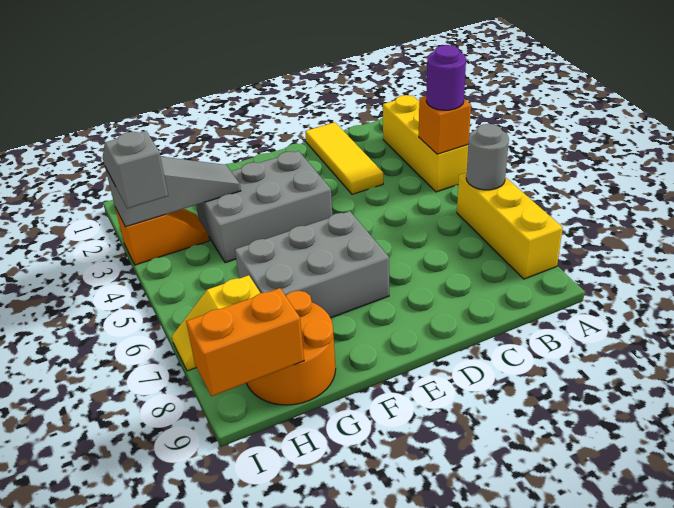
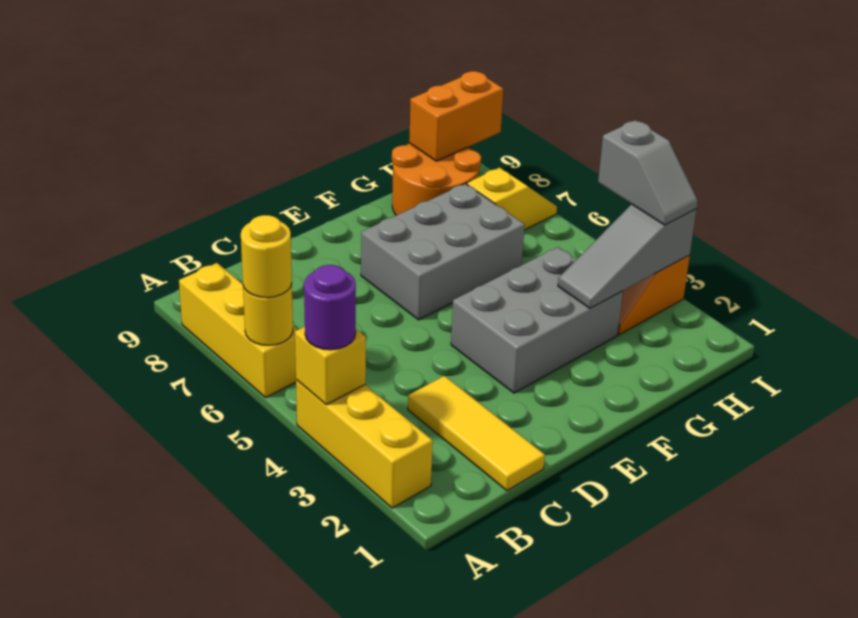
orange 1x1 brick [419,96,471,154] -> yellow 1x1 brick [295,327,366,405]
grey 1x1 round brick [466,124,509,190] -> yellow 1x1 round brick [243,284,293,345]
none -> yellow 1x1 round brick [241,215,292,298]

